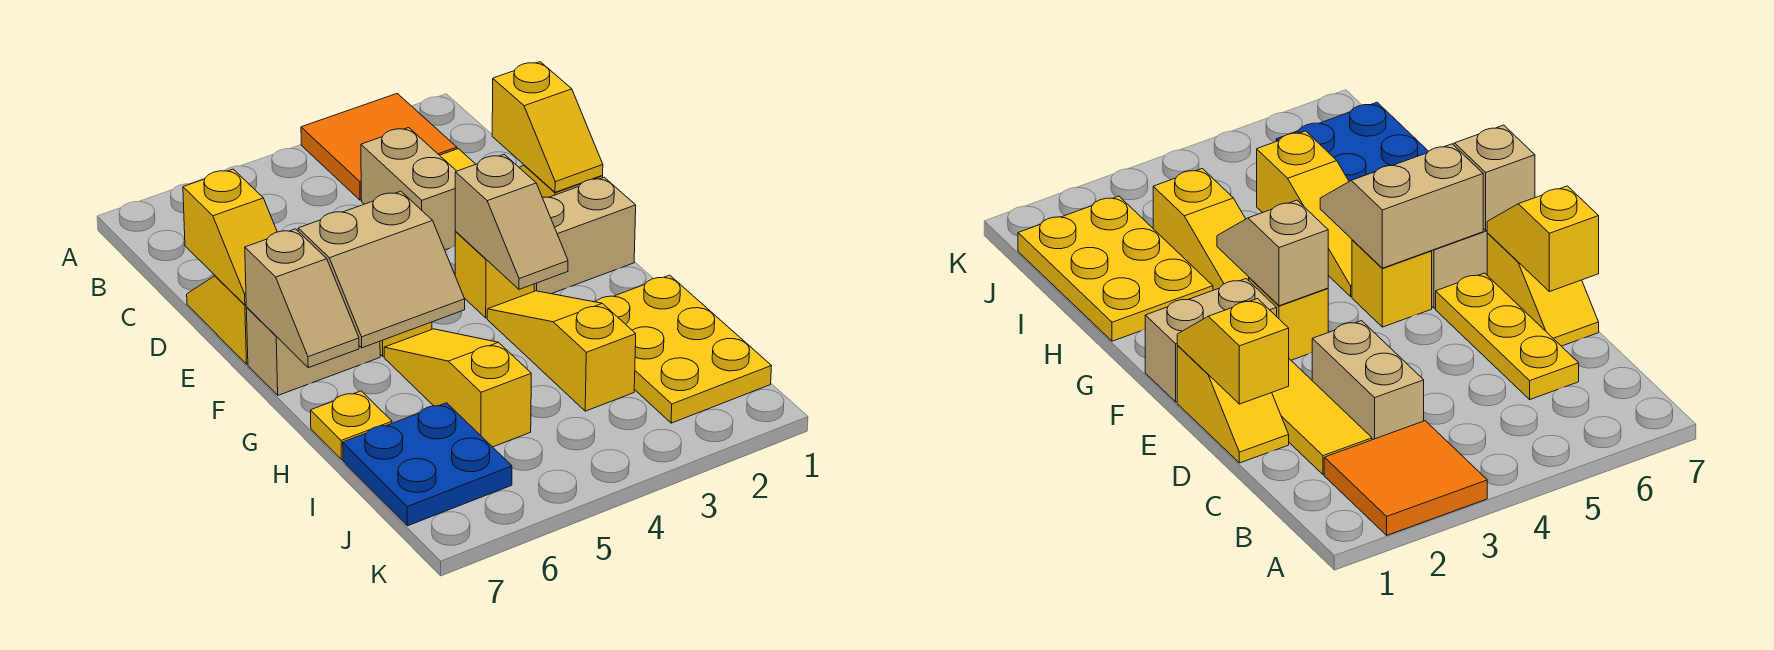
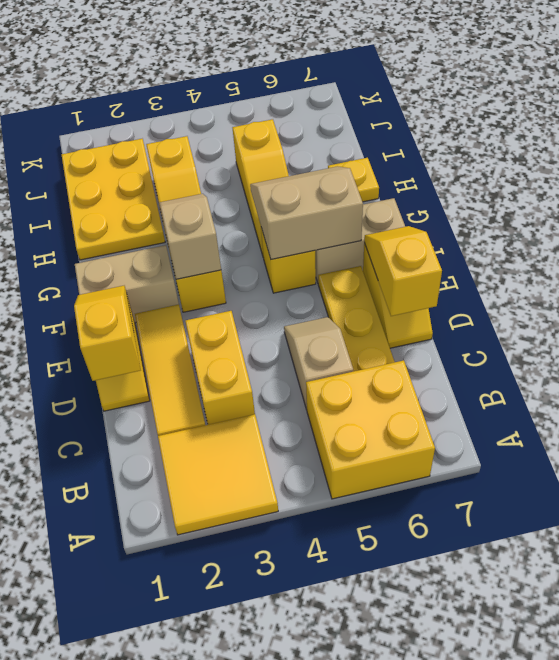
orange 2x2 tile [301,94,457,200] -> yellow 2x2 tile [158,414,278,535]
none -> yellow 2x2 brick [306,360,435,499]
tan 1x2 brick [361,128,456,250] -> yellow 1x2 brick [185,311,255,425]
tan 1x2 slope [245,229,359,368] -> tan 1x2 slope moved to [284,317,353,410]
blue 2x2 plate [343,403,512,526] -> none

